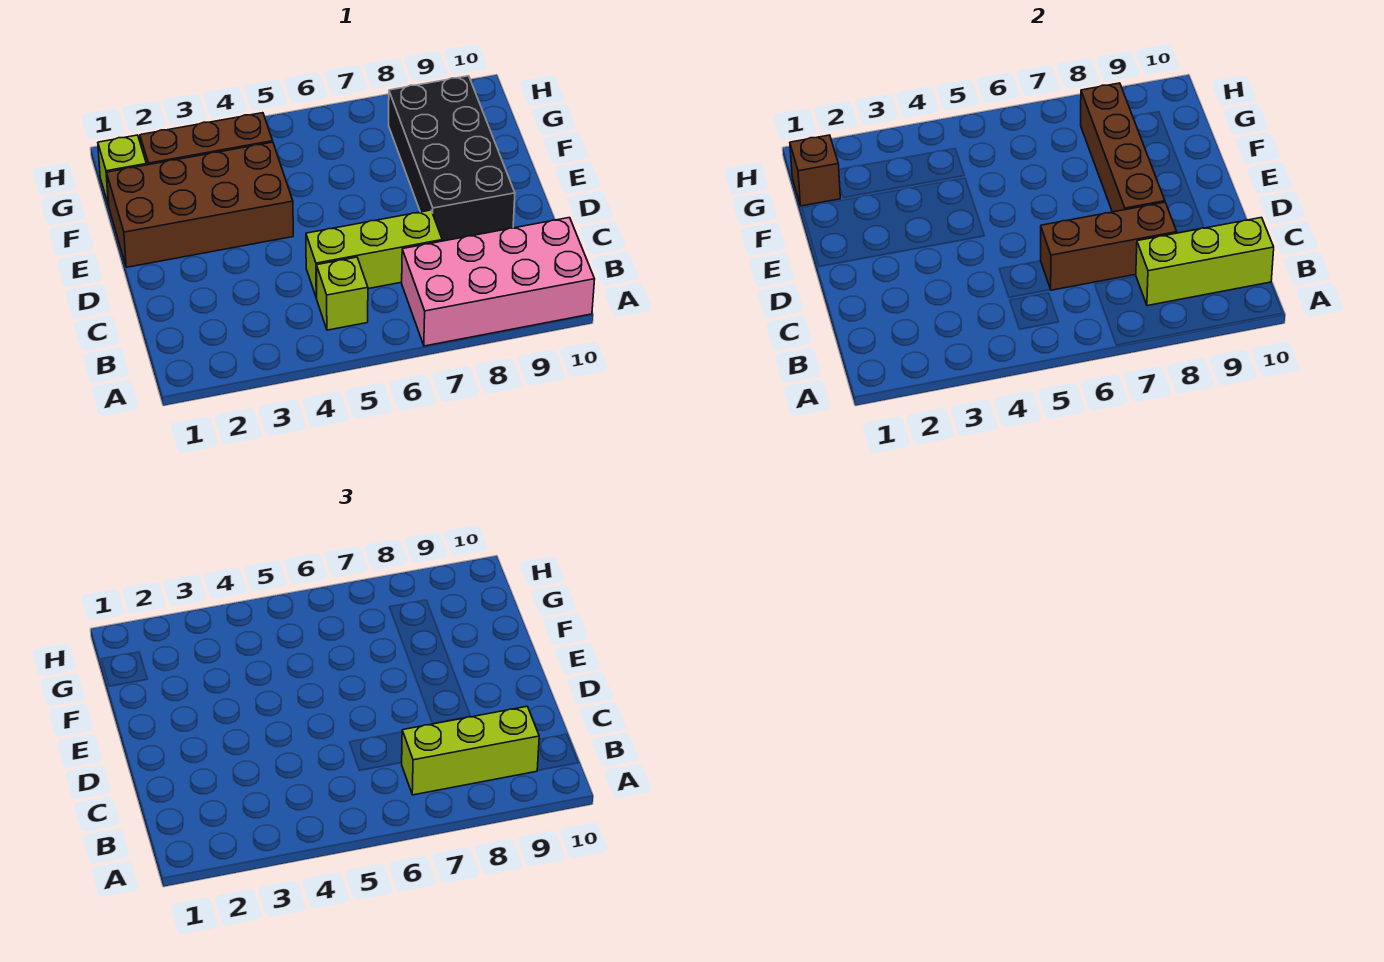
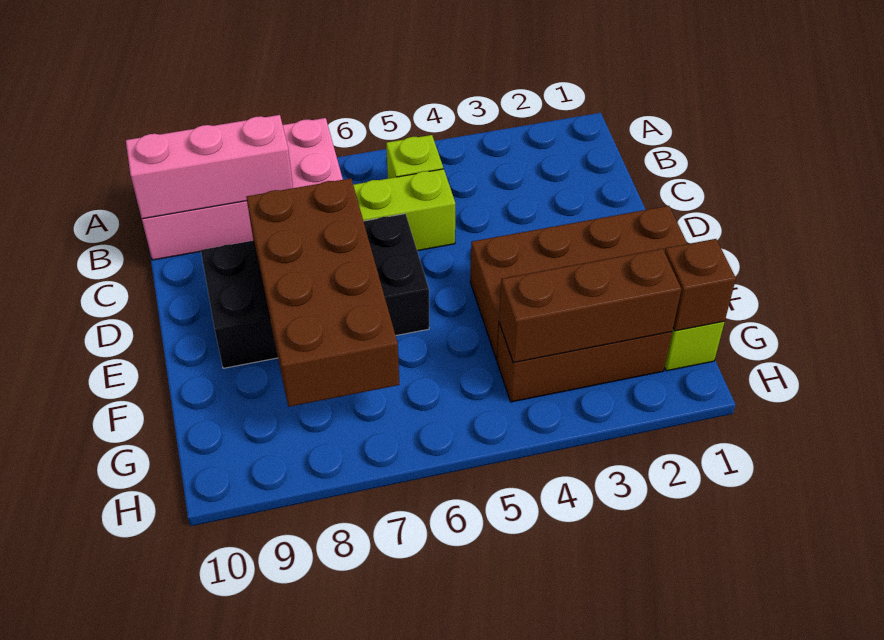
lime 1x3 brick [402,706,539,795] -> none
lime 1x3 brick [1136,218,1274,306] -> pink 1x3 brick [126,115,293,219]
brown 1x3 brick [1041,202,1177,290] -> brown 1x3 brick moved to [499,249,681,363]
black 2x4 brick [389,76,515,241] -> black 2x4 brick turned to [201,214,429,368]
brown 1x4 brick [1081,83,1165,212] -> brown 2x4 brick [246,178,399,407]

